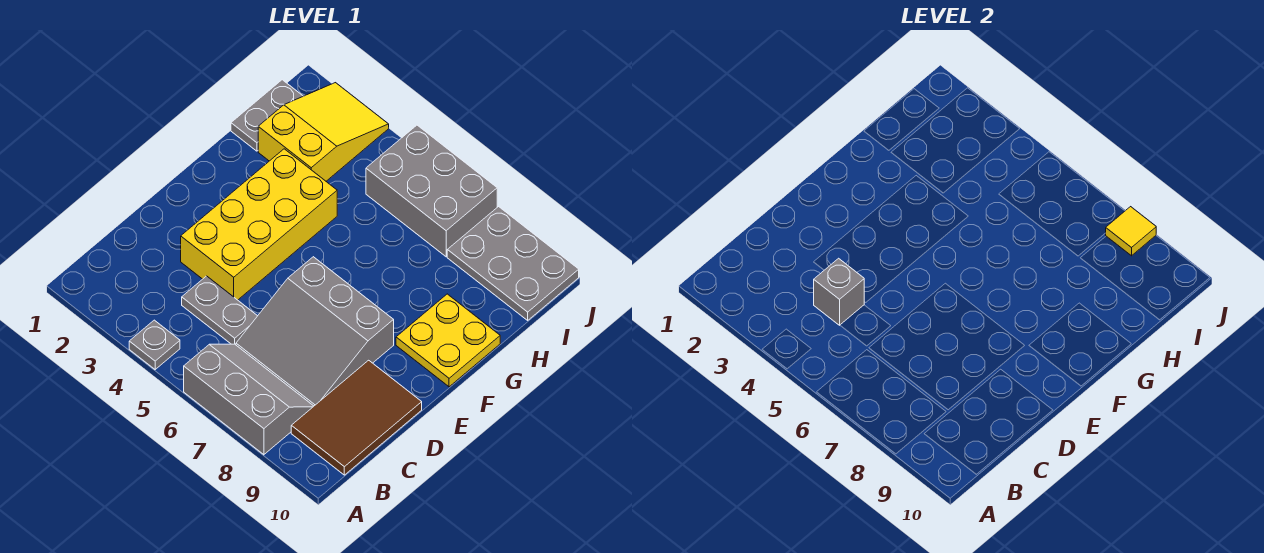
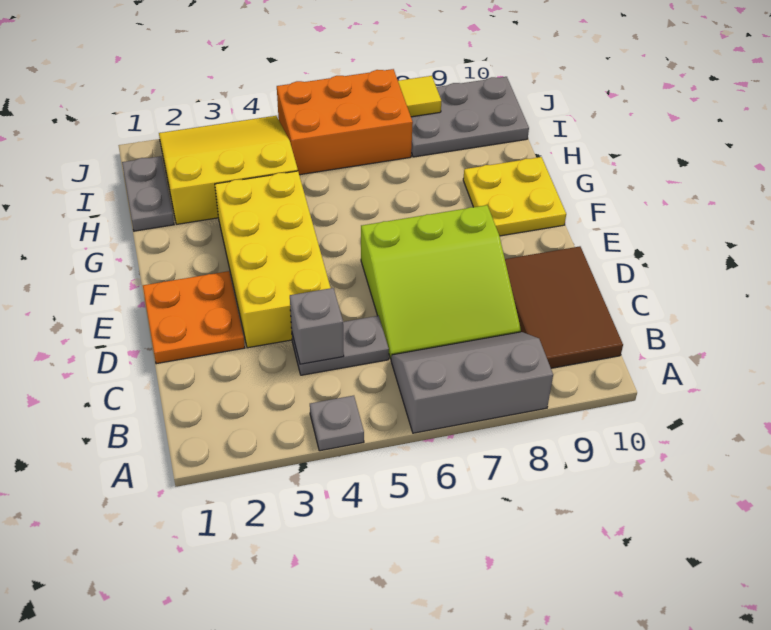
grey 3x3 slope [236,257,394,406] -> lime 3x3 slope [361,205,521,359]
none -> orange 2x2 plate [143,271,245,364]
yellow 2x3 slope [258,83,389,181] -> yellow 3x3 slope [159,116,298,224]
grey 2x3 brick [366,125,497,257] -> orange 2x3 brick [277,69,413,175]

